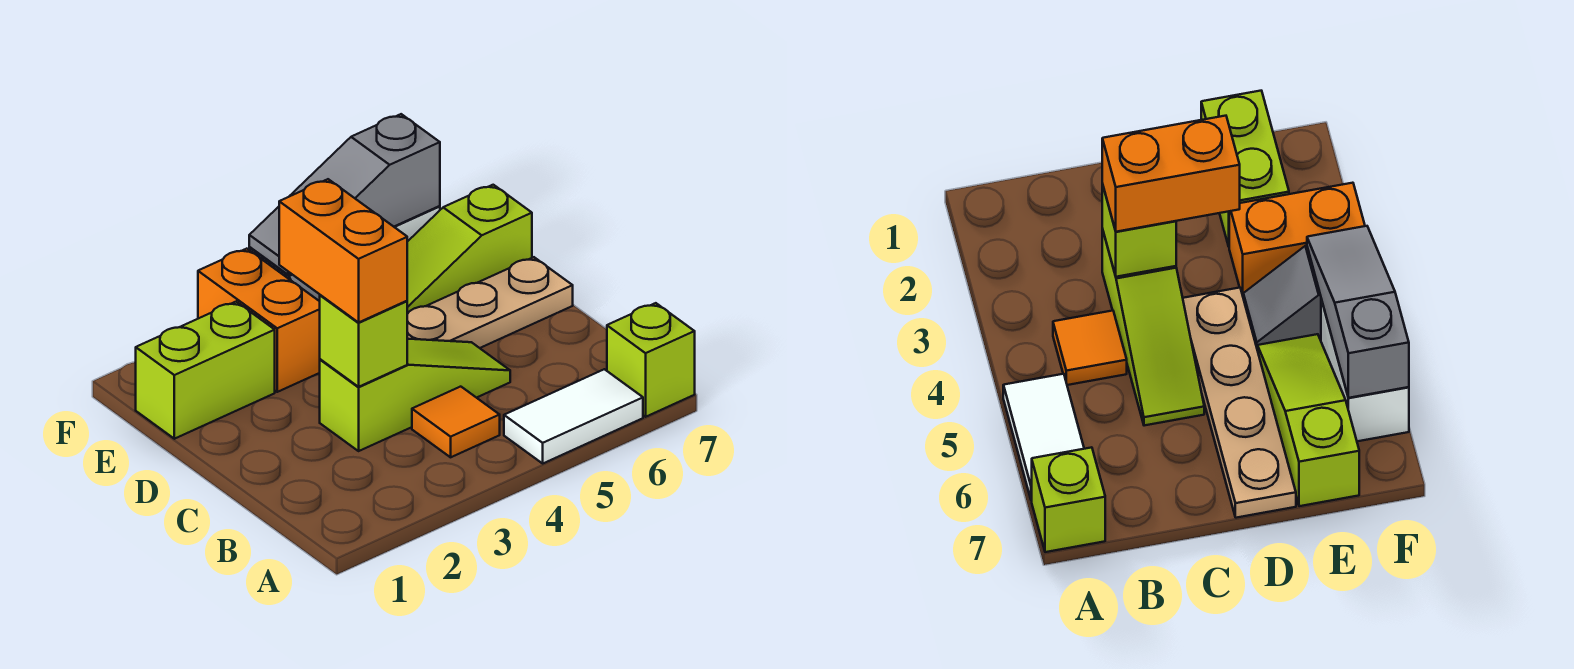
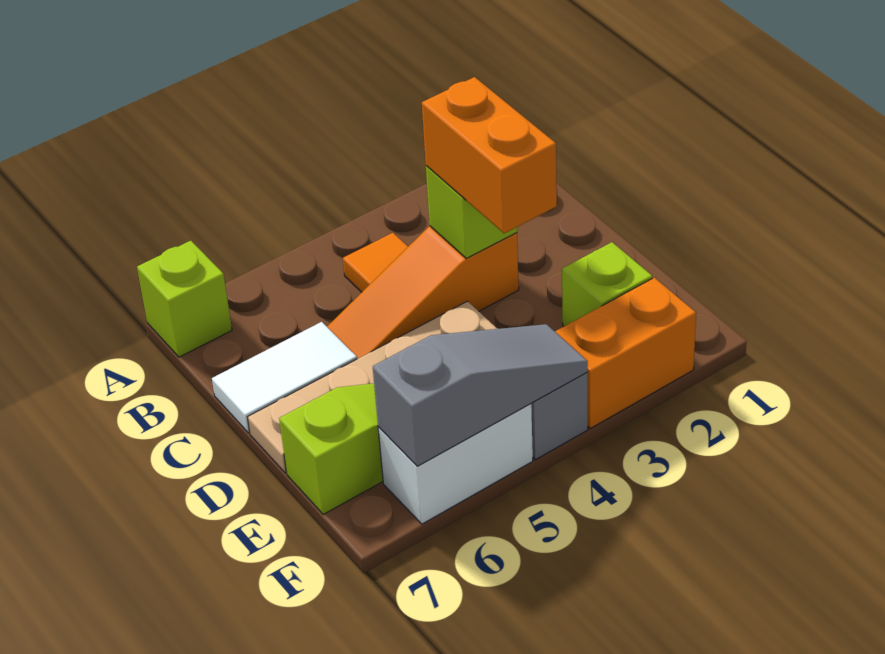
white 1x2 tile [504,369,643,463] -> white 1x2 tile moved to [212,322,357,433]
lime 1x3 slope [320,339,510,451] -> orange 1x3 slope [327,226,519,359]
lime 1x2 brick [136,302,275,439] -> lime 1x1 brick [562,242,652,327]
orange 1x2 brick [198,249,320,392] -> orange 1x2 brick turned to [555,278,696,428]

